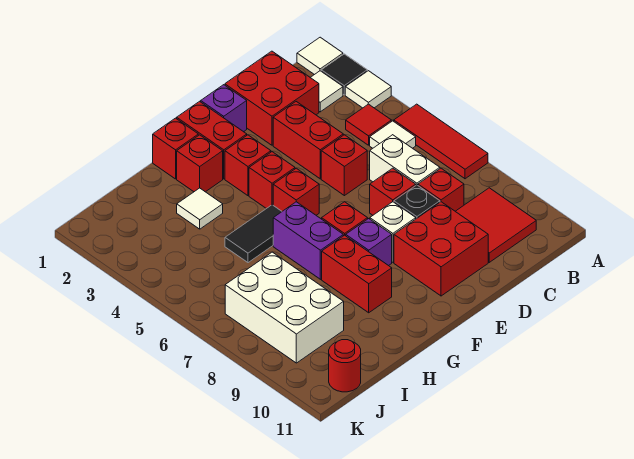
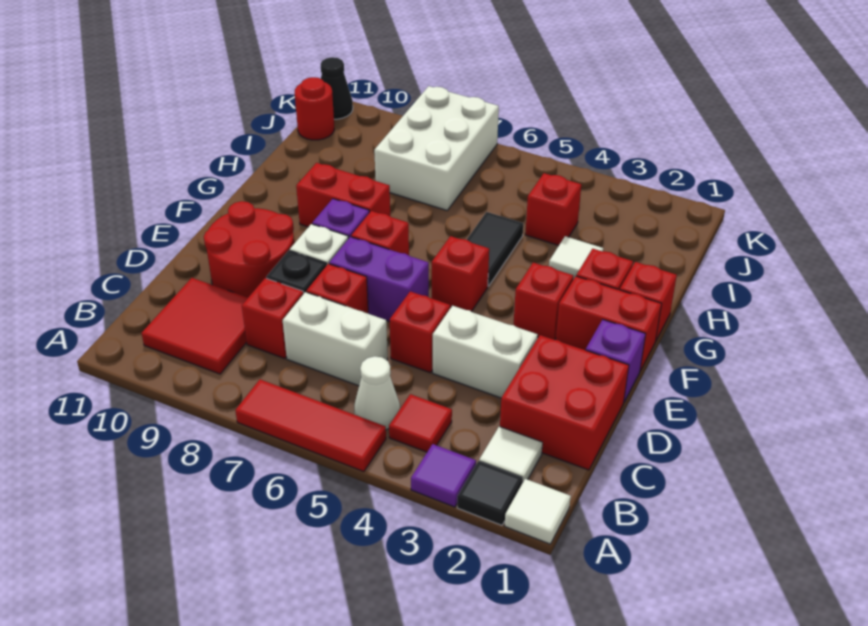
white 1x1 tile [345,71,391,108] -> purple 1x1 tile [411,444,476,507]
white 1x1 tile [370,121,416,148] -> white 1x1 cone [354,356,400,430]
red 1x2 brick [273,102,343,179] -> white 1x2 brick [433,306,538,398]
red 2x2 brick [394,202,488,296] -> red 2x2 round brick [204,201,294,297]
red 1x1 brick [249,152,295,209] -> red 1x1 brick moved to [525,173,581,245]
purple 1x2 brick [273,202,343,279] -> purple 1x2 brick moved to [329,237,429,322]
white 2x3 brick [225,252,344,363] -> white 2x3 brick turned to [374,86,499,210]
none -> black 1x1 cone [321,57,353,119]

